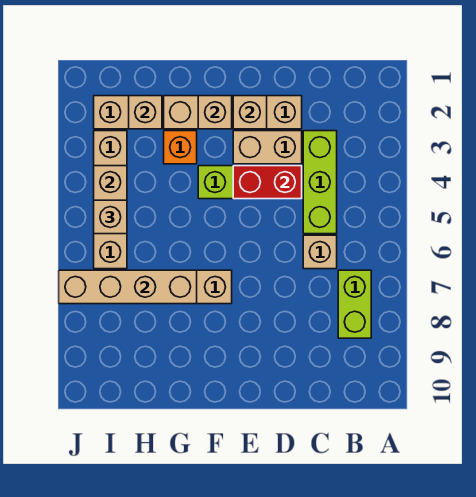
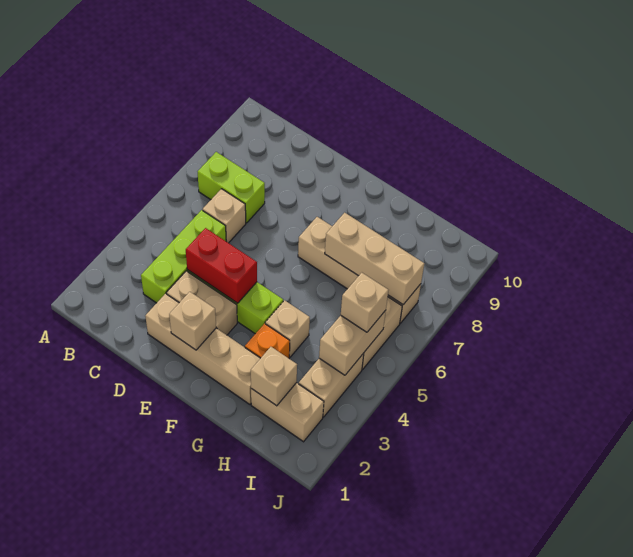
lime 1x2 brick [338,270,371,338] -> lime 1x2 brick turned to [198,152,265,223]
tan 1x1 brick [198,96,232,129] -> tan 1x1 brick moved to [265,300,310,357]
tan 1x4 brick [59,270,197,304] -> tan 1x3 brick [325,213,424,305]

